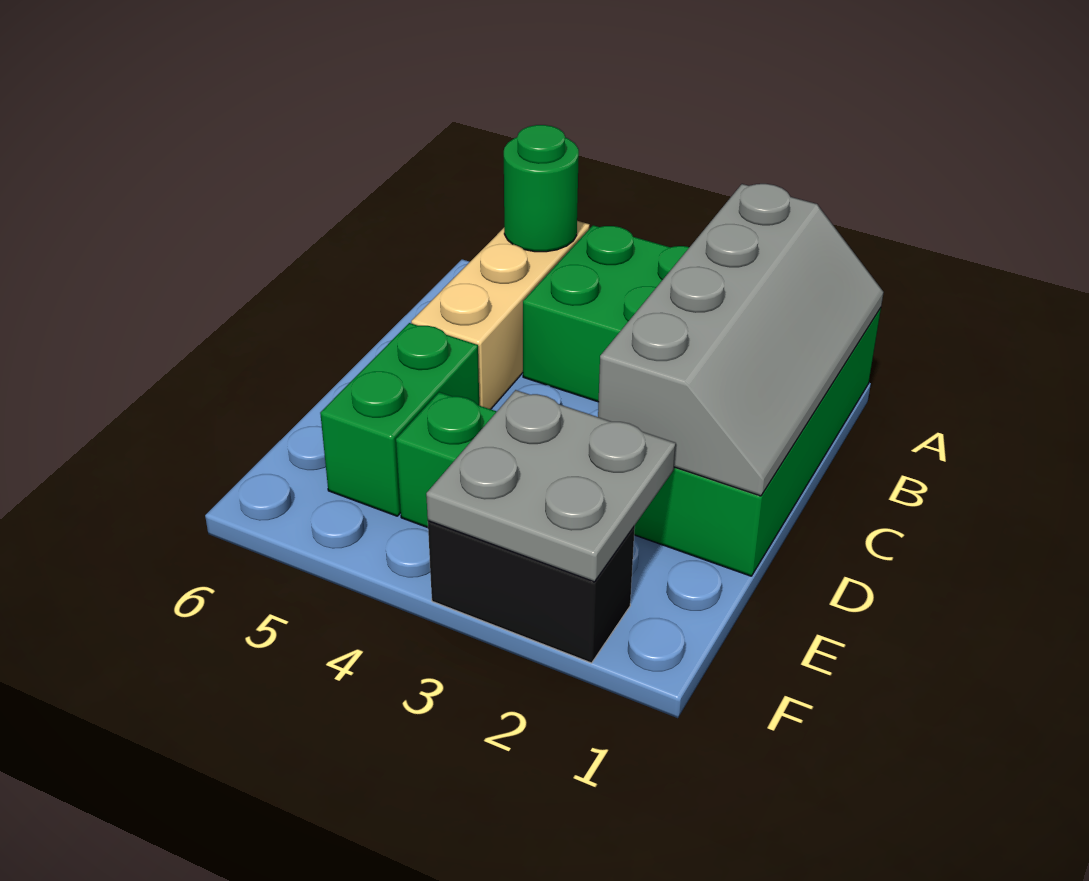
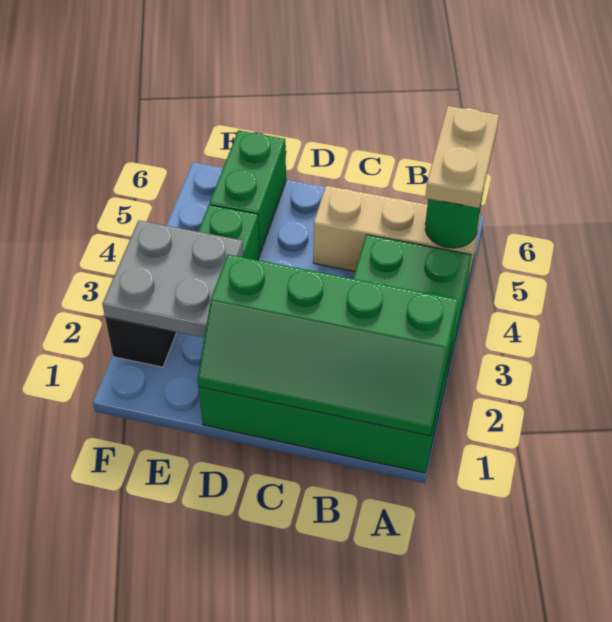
grey 2x4 slope [598,184,884,496] -> green 2x4 slope [198,254,458,436]
none -> tan 1x2 plate [425,106,499,208]
green 1x2 brick [320,323,479,516] -> green 1x2 brick turned to [210,130,286,253]

